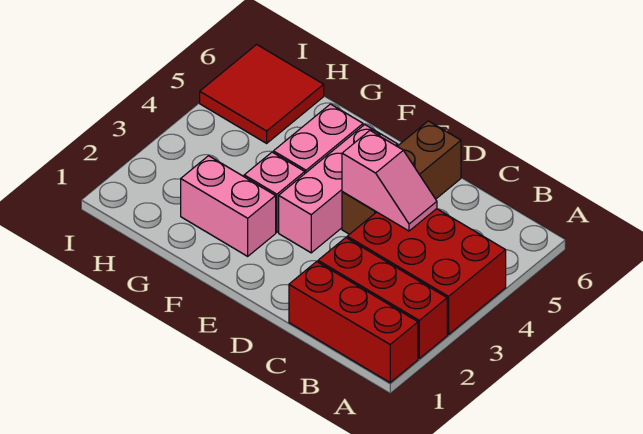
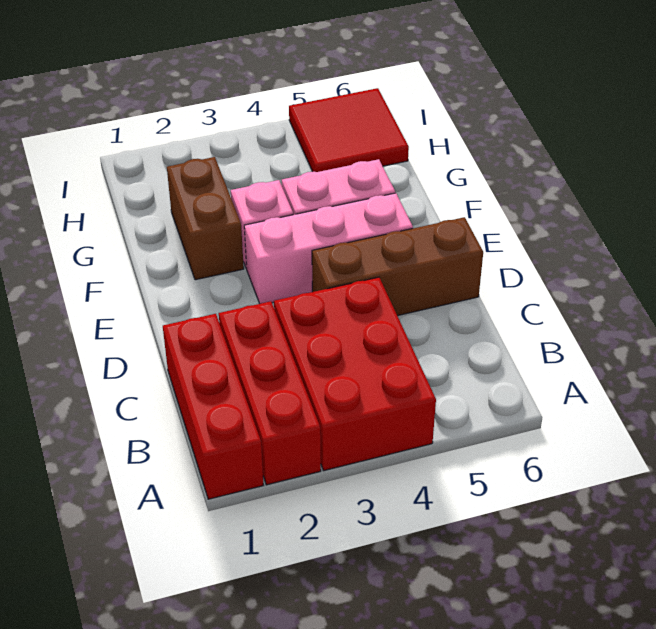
pink 1x2 slope [342,131,437,231] -> none
pink 1x2 brick [181,156,276,256] -> brown 1x2 brick [167,157,244,280]

